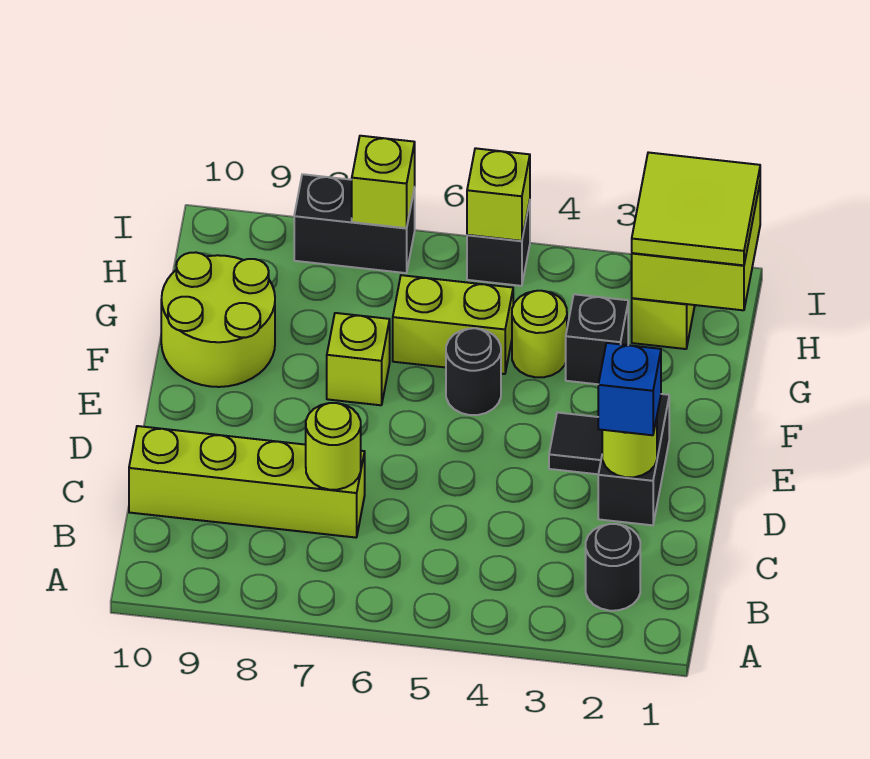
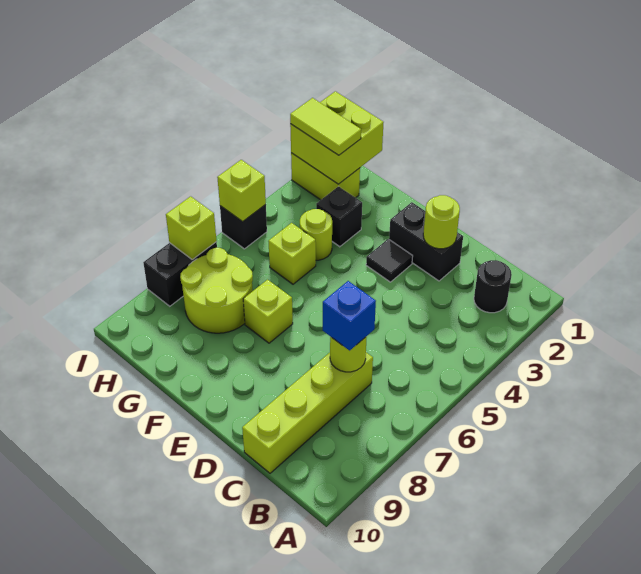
blue 1x1 brick [598,343,661,435] -> blue 1x1 brick moved to [323,281,376,350]
black 1x1 round brick [446,328,501,415] -> none
lime 2x2 round brick [161,252,275,387] -> lime 2x2 round brick moved to [180,248,253,333]
lime 1x2 brick [393,275,513,374] -> lime 1x1 brick [268,223,316,284]
lime 2x2 tile [632,152,760,265] -> lime 1x2 tile [290,98,361,155]

